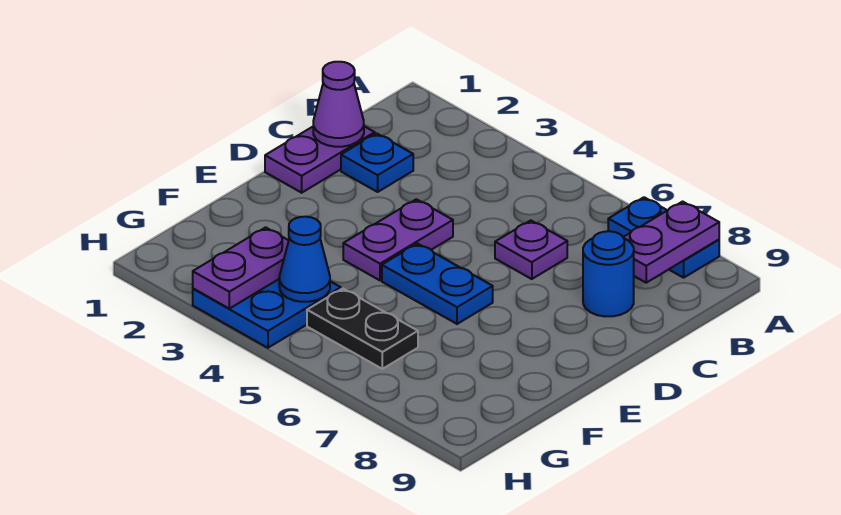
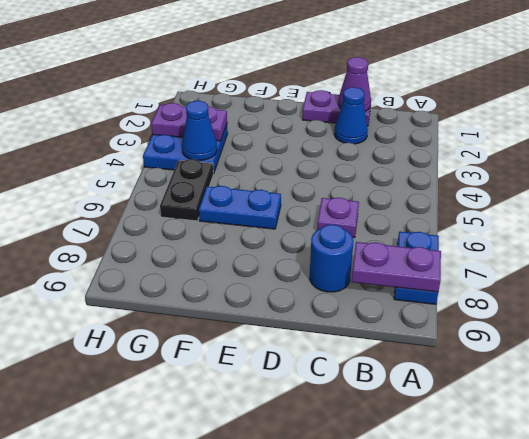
blue 1x1 plate [341,133,413,192] -> blue 1x1 cone [334,87,368,144]
purple 1x2 plate [343,199,453,280] -> none
blue 1x2 plate [382,244,493,324] -> blue 1x2 plate turned to [199,186,281,229]

